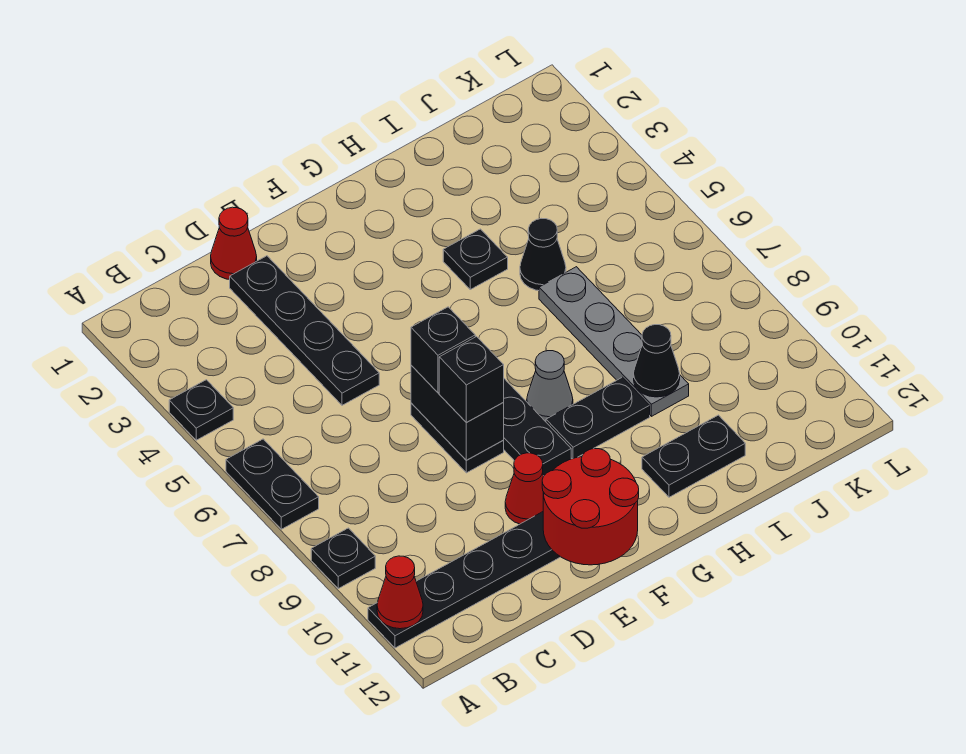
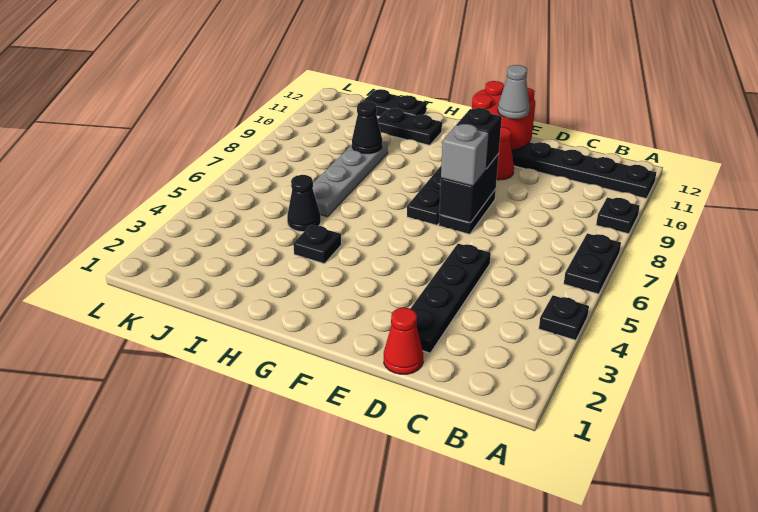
red 1x1 cone [377,556,423,629] -> none
black 1x1 brick [411,307,475,393] -> grey 1x1 brick [441,124,489,186]
grey 1x1 cone [527,351,573,422] -> grey 1x1 cone moved to [498,65,530,119]
black 1x2 plate [546,377,650,459] -> black 1x2 plate moved to [363,89,426,117]

